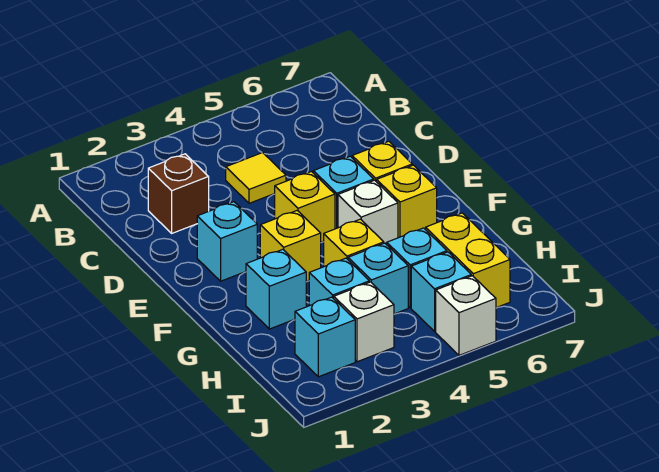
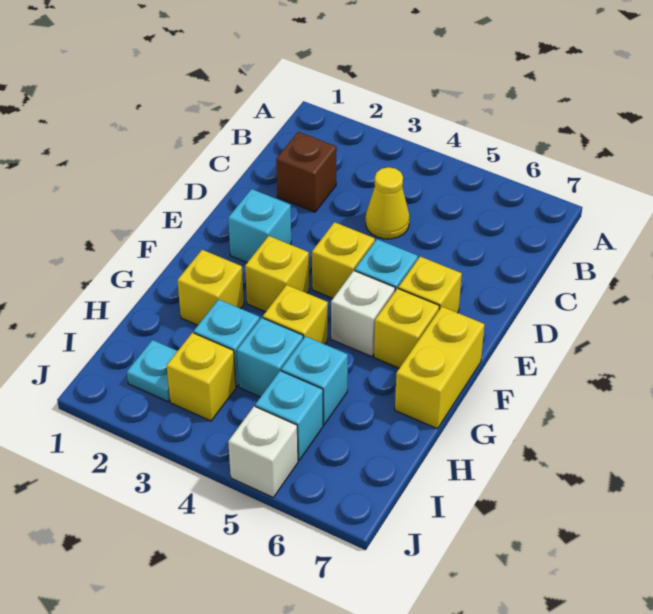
yellow 1x1 tile [226,153,286,203] -> yellow 1x1 cone [366,167,409,239]
cyan 1x1 brick [246,249,306,329] -> yellow 1x1 brick [178,250,244,325]
yellow 1x2 brick [426,213,510,308] -> yellow 1x2 brick moved to [395,307,485,429]
cyan 1x1 brick [295,297,355,377] -> cyan 1x1 plate [127,340,177,402]
white 1x1 brick [334,282,394,362] -> yellow 1x1 brick [167,333,236,421]

